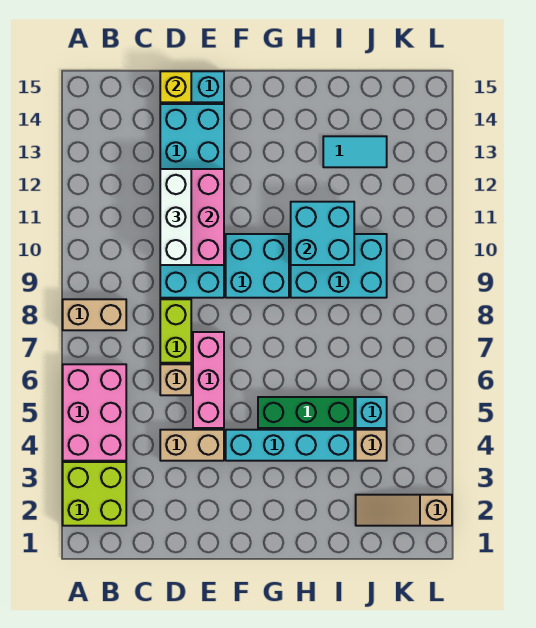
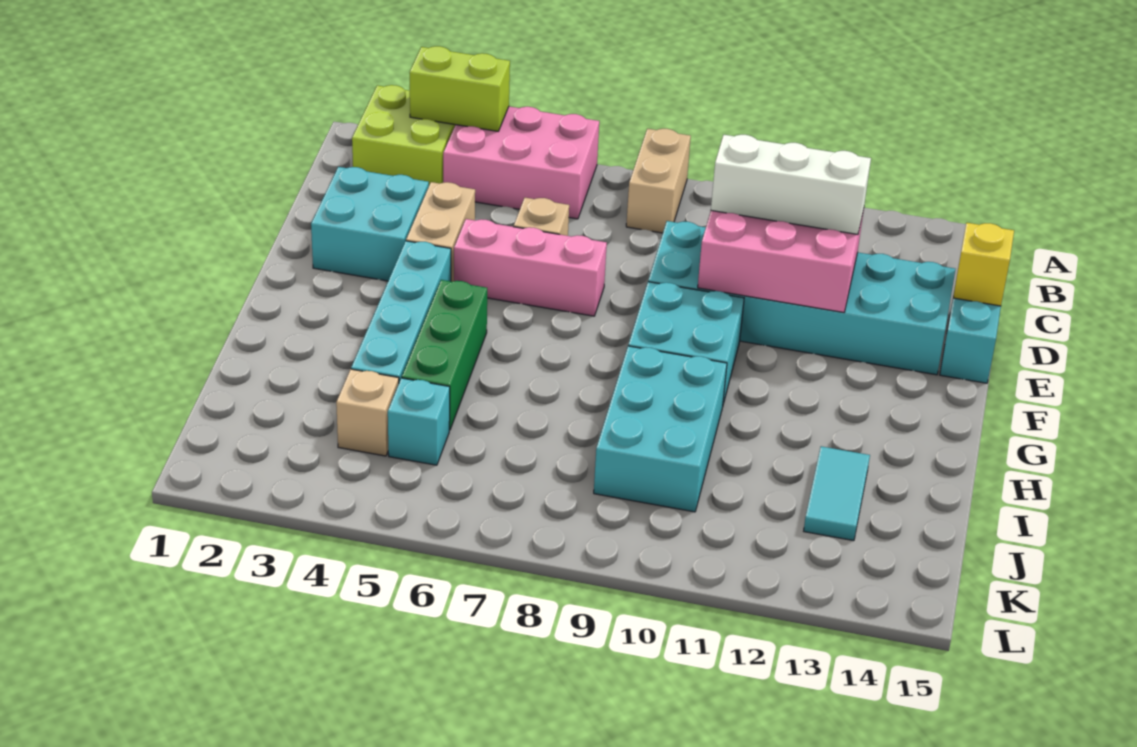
lime 1x2 brick [160,299,191,363] -> lime 1x2 brick moved to [410,46,510,131]
cyan 2x2 brick [291,202,354,265] -> cyan 2x2 brick moved to [311,167,429,281]
tan 1x3 slope [356,495,452,526] -> none

